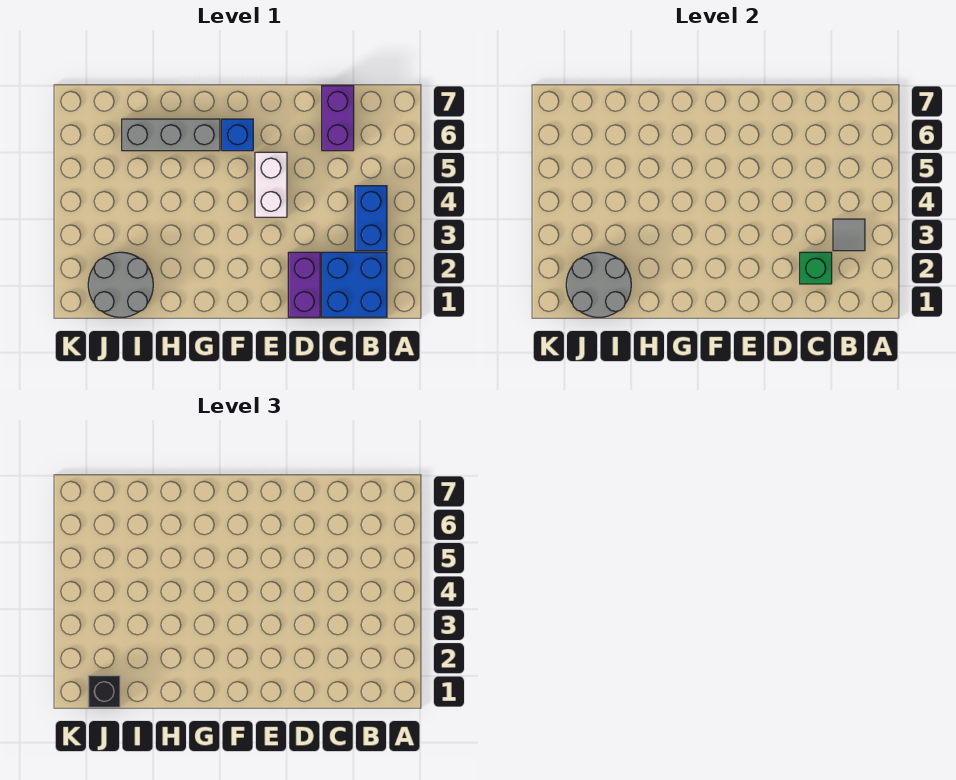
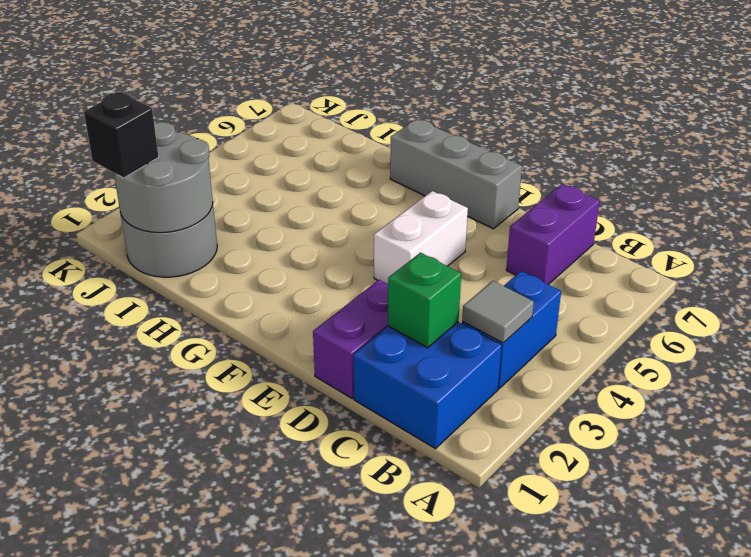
blue 1x1 brick [222,119,253,151] -> none
grey 1x3 brick [122,119,220,151] -> grey 1x3 brick moved to [390,119,522,229]

